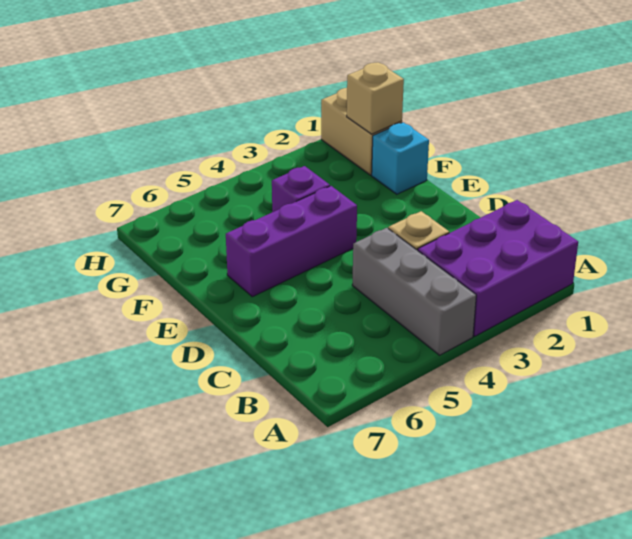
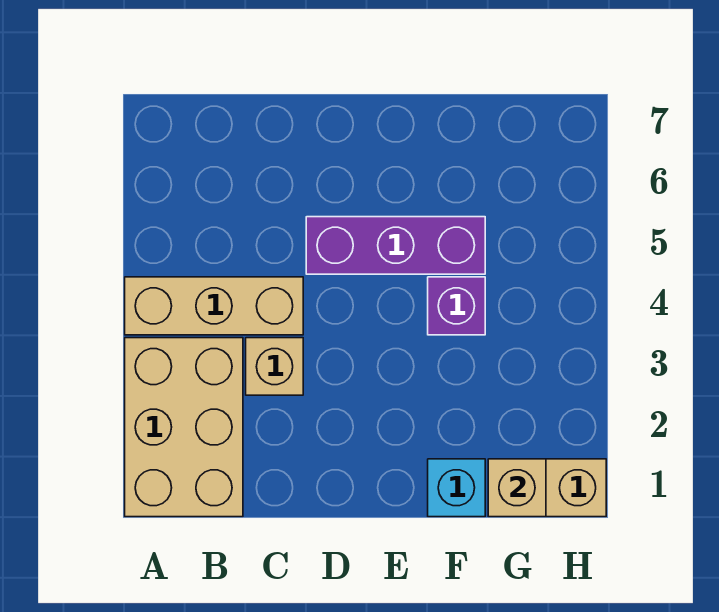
purple 2x3 brick [418,200,578,336] -> tan 2x3 brick [125,338,243,517]
grey 1x3 brick [352,228,476,355] -> tan 1x3 brick [125,277,303,335]
purple 1x3 brick [226,186,357,297] -> purple 1x3 brick turned to [306,217,485,274]

